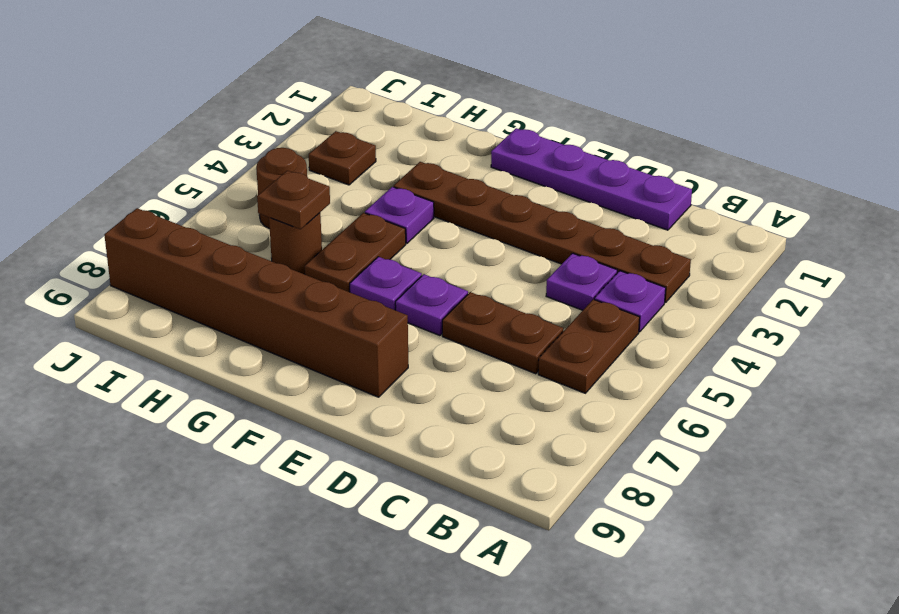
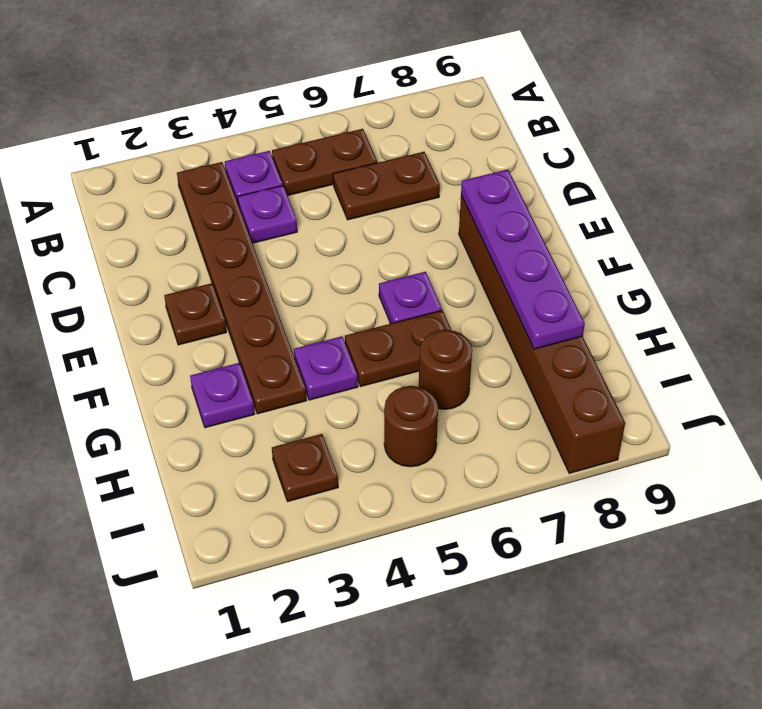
purple 1x4 plate [491,128,692,230] -> purple 1x4 plate moved to [461,169,585,349]
brown 1x2 plate [442,292,563,374] -> brown 1x2 plate turned to [333,152,440,220]
purple 1x1 plate [395,274,468,336] -> purple 1x1 plate moved to [190,363,255,428]
brown 1x1 plate [257,171,330,229] -> brown 1x1 plate moved to [164,283,226,345]

